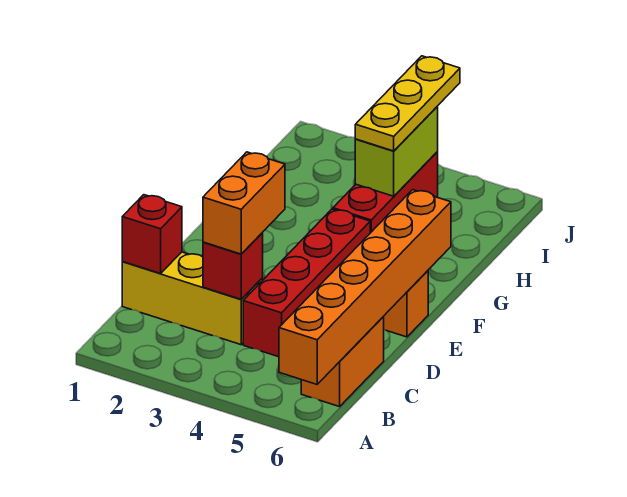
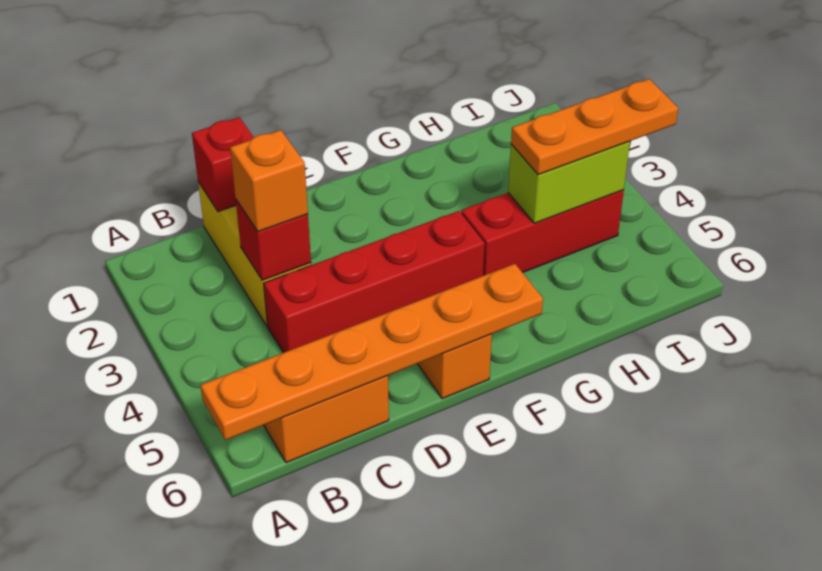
orange 1x6 brick [279,190,451,384] -> orange 1x6 plate [200,264,543,440]
orange 1x2 brick [203,152,285,254] -> orange 1x1 brick [230,130,308,232]
yellow 1x3 plate [355,56,460,151] -> orange 1x3 plate [511,79,678,175]

